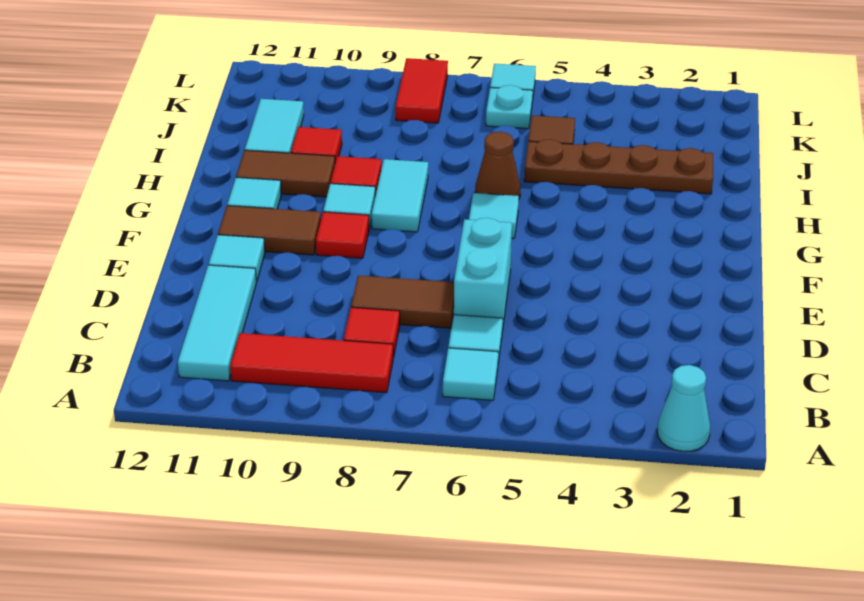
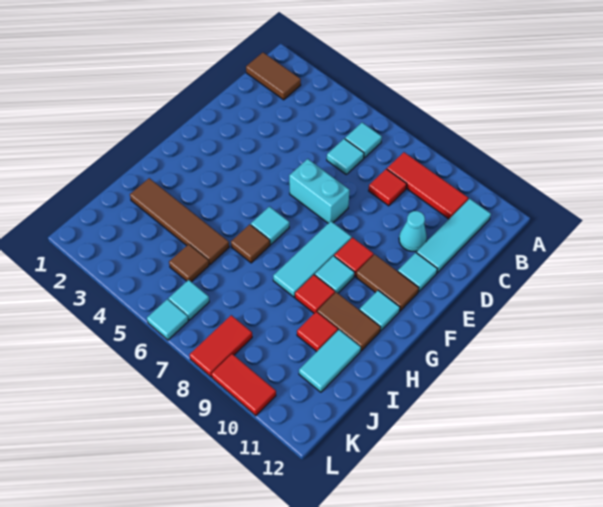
cyan 1x1 cone [657,365,710,451] -> cyan 1x1 cone moved to [399,211,427,251]
cyan 1x2 brick [454,218,512,332] -> cyan 1x2 brick turned to [289,159,350,223]
brown 1x2 tile [351,276,454,328] -> brown 1x2 tile moved to [246,52,301,100]
cyan 1x2 tile [372,159,428,232] -> cyan 1x3 tile [273,221,351,297]
brown 1x1 cone [475,132,520,198] -> brown 1x1 tile [231,224,270,263]
brown 1x4 plate [524,139,713,194] -> brown 1x4 tile [130,178,229,265]
cyan 1x1 plate [486,85,533,129] -> cyan 1x1 tile [169,280,209,320]
none -> red 1x2 tile [212,354,276,416]

